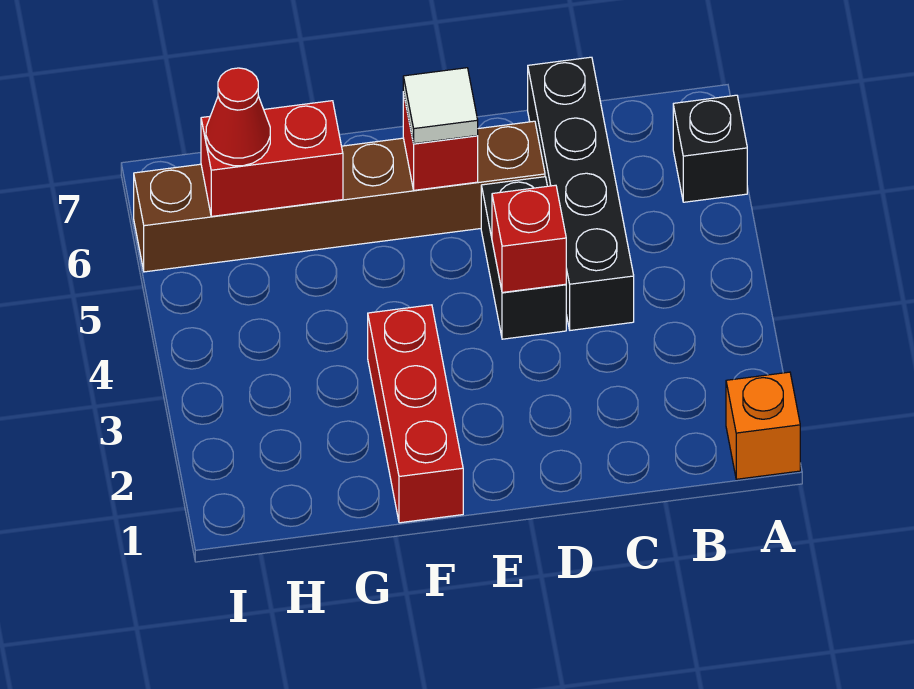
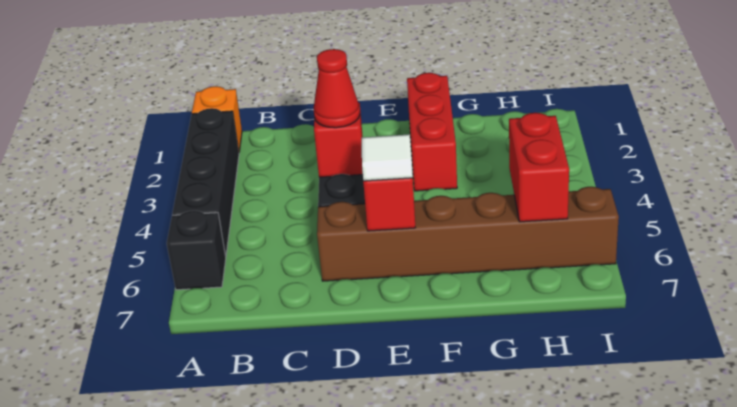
black 1x4 brick [528,57,634,330] -> black 1x4 brick moved to [172,108,239,257]
red 1x2 brick [201,101,343,216] -> red 1x2 brick turned to [509,113,569,222]
red 1x1 cone [206,68,270,166] -> red 1x1 cone moved to [314,49,360,128]

